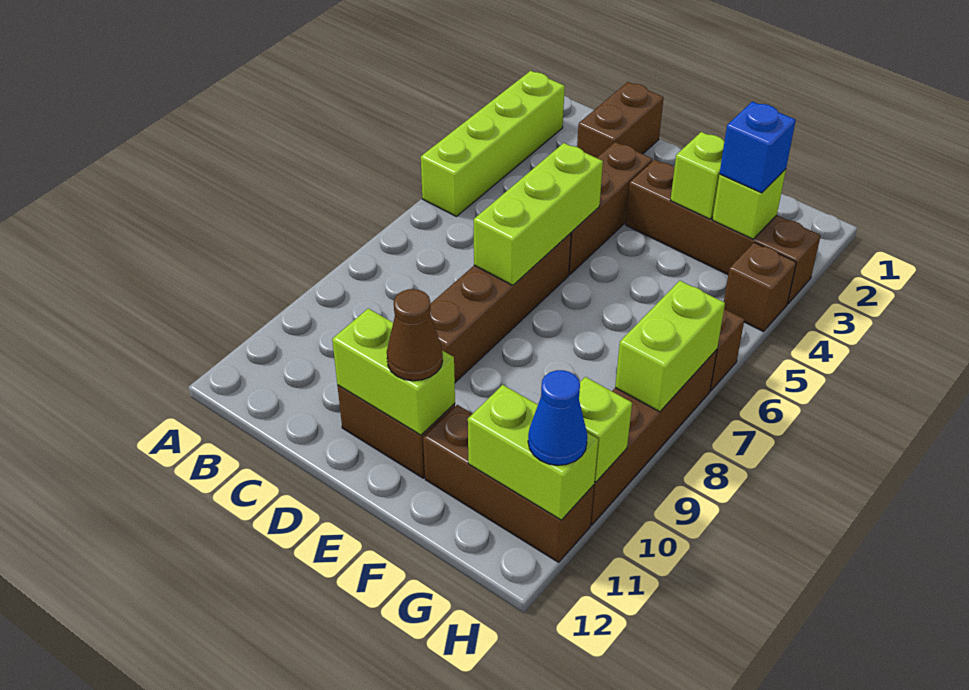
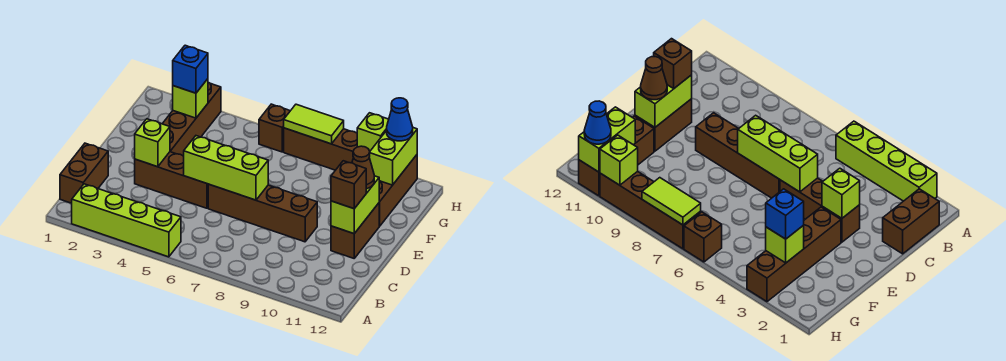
brown 1x2 brick [577,82,664,158] -> brown 1x2 brick turned to [60,143,108,203]
lime 1x1 brick [670,132,724,219] -> lime 1x1 brick moved to [135,119,170,167]
brown 1x1 brick [724,242,796,332] -> brown 1x1 brick moved to [331,161,366,209]
lime 1x2 brick [615,281,725,412] -> lime 1x2 tile [284,104,344,144]

